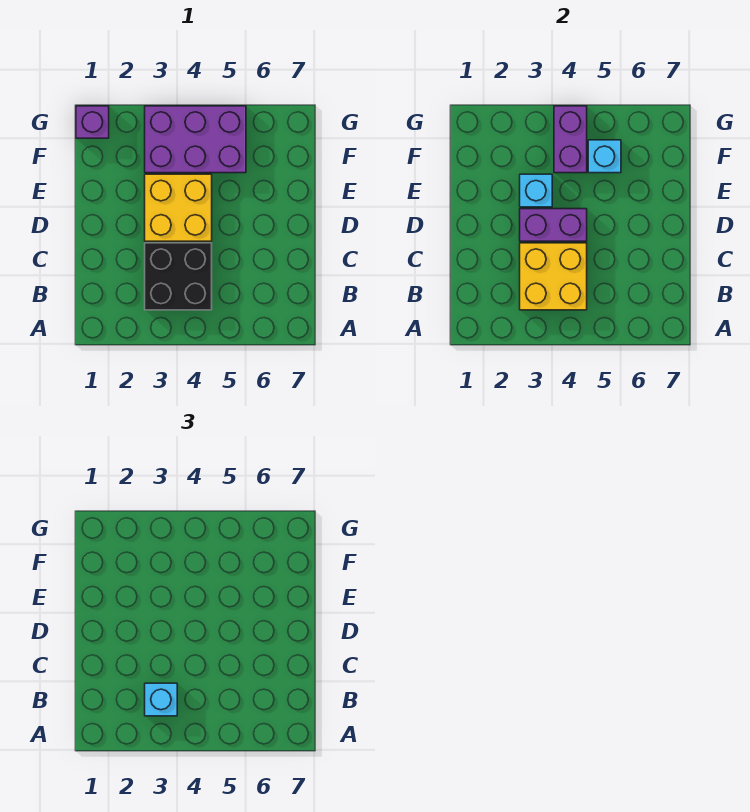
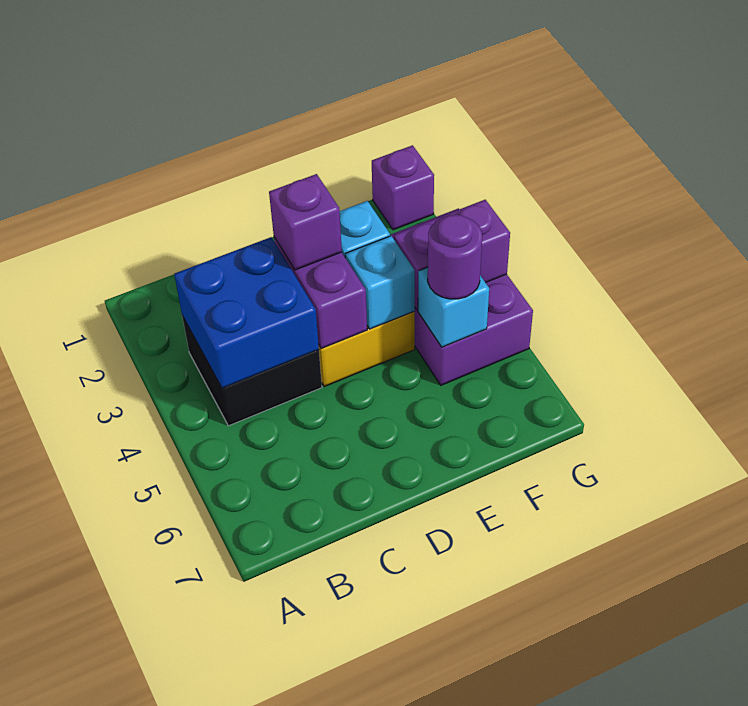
yellow 2x2 brick [520,243,587,310] -> blue 2x2 brick [174,237,319,388]
cyan 1x1 brick [145,683,177,716] -> cyan 1x1 brick moved to [345,236,415,329]
none -> purple 1x1 brick [269,174,342,270]
none -> purple 1x1 round brick [428,215,482,299]

